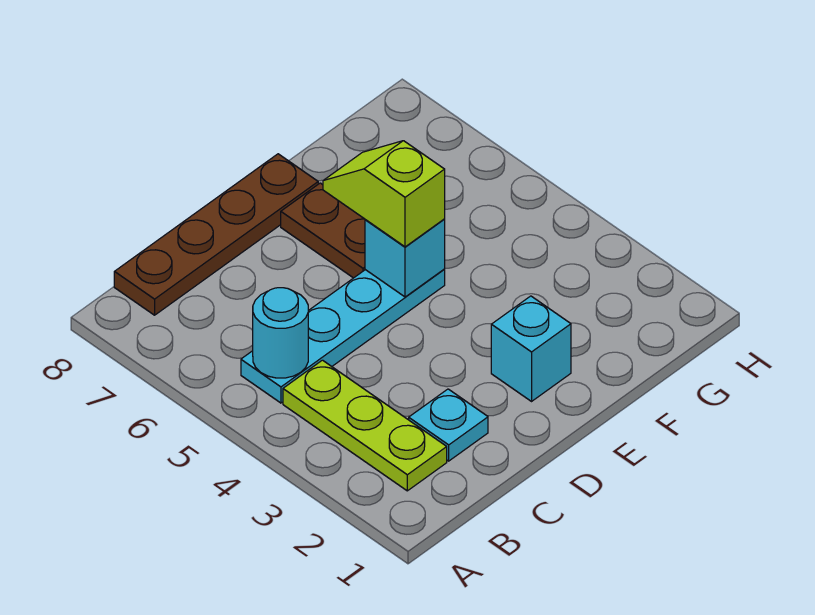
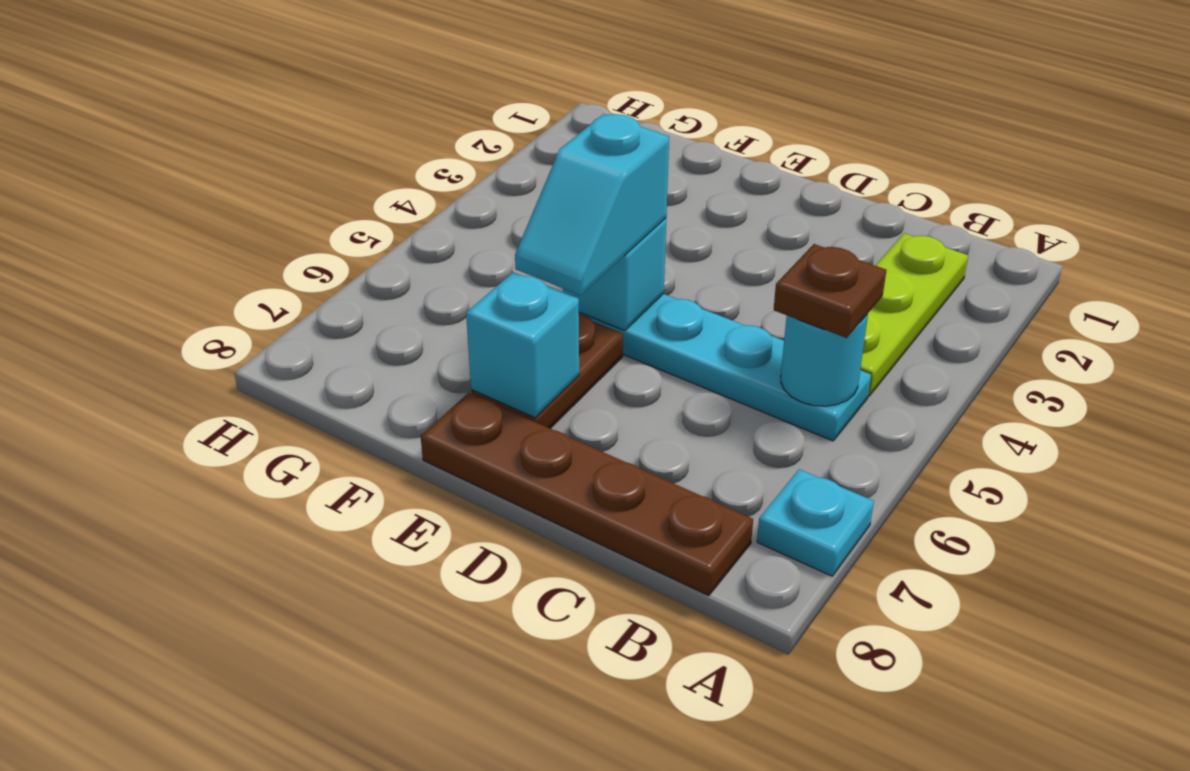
none -> brown 1x1 plate [774,244,886,338]
cyan 1x1 plate [409,389,488,461] -> cyan 1x1 plate moved to [757,469,874,576]
cyan 1x1 brick [491,296,571,401] -> cyan 1x1 brick moved to [466,272,579,418]
lime 1x2 slope [323,141,445,247] -> cyan 1x2 slope [515,114,669,295]

